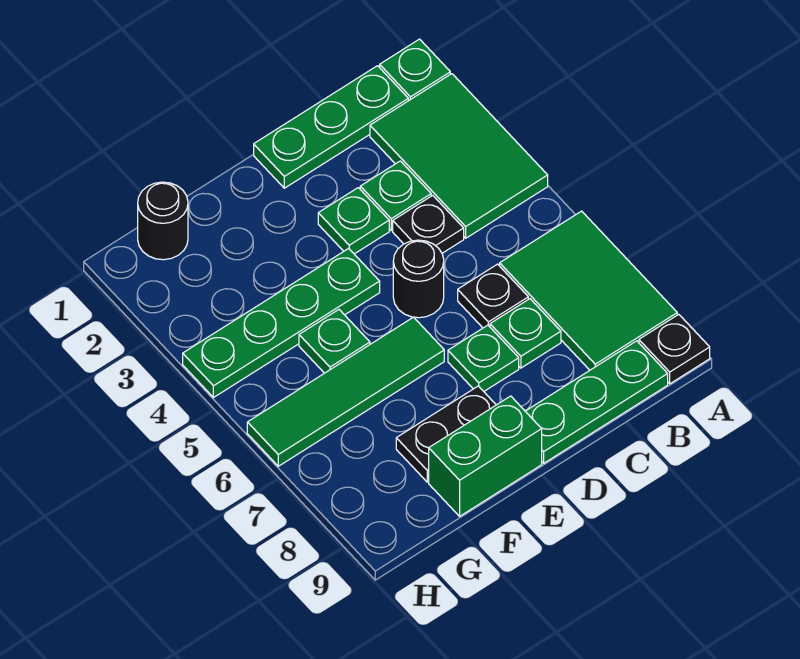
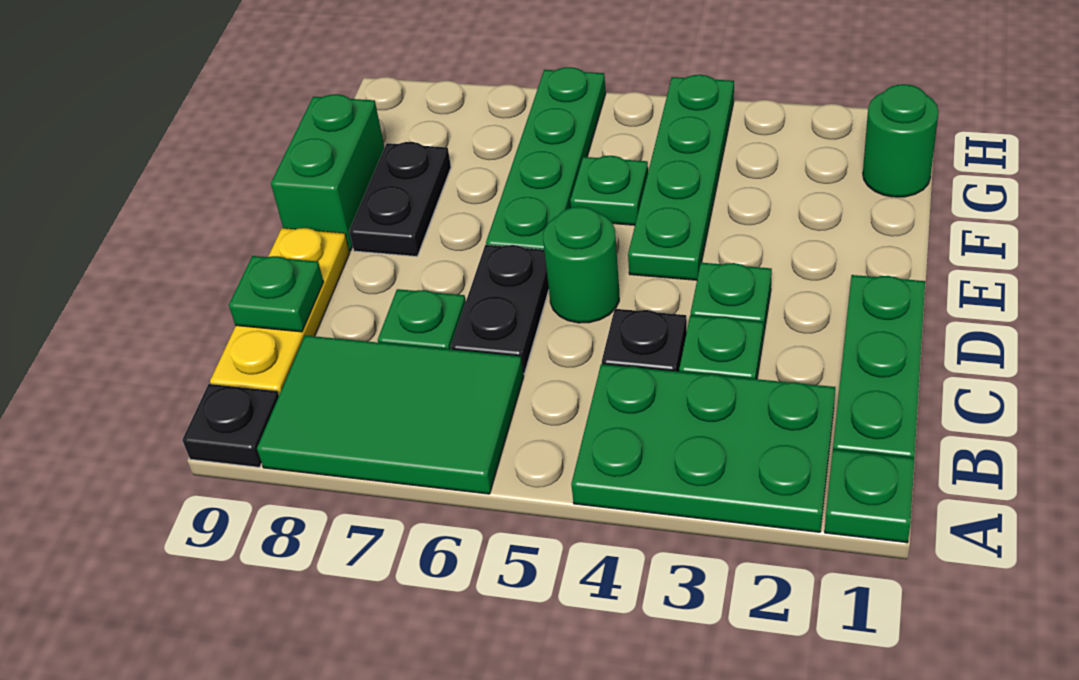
green 2x3 tile [370,74,548,238] -> green 2x3 plate [571,364,835,532]
green 1x3 plate [525,341,668,463] -> yellow 1x3 plate [210,228,350,395]
black 1x1 plate [458,264,528,328] -> black 1x2 plate [451,245,549,374]
black 1x1 round brick [393,240,444,318] -> green 1x1 round brick [543,207,619,323]
green 1x1 plate [448,325,519,391] -> green 1x1 plate moved to [229,256,323,332]
green 1x4 tile [247,317,444,466] -> green 1x4 plate [486,67,606,250]
black 1x1 round brick [138,182,188,260] -> green 1x1 round brick [863,84,938,197]

